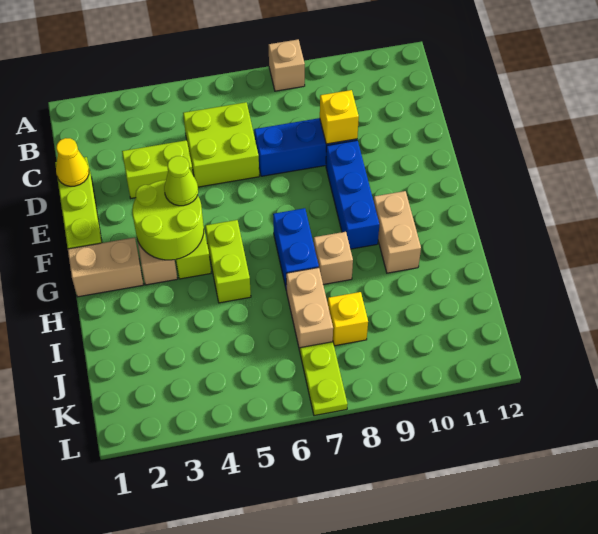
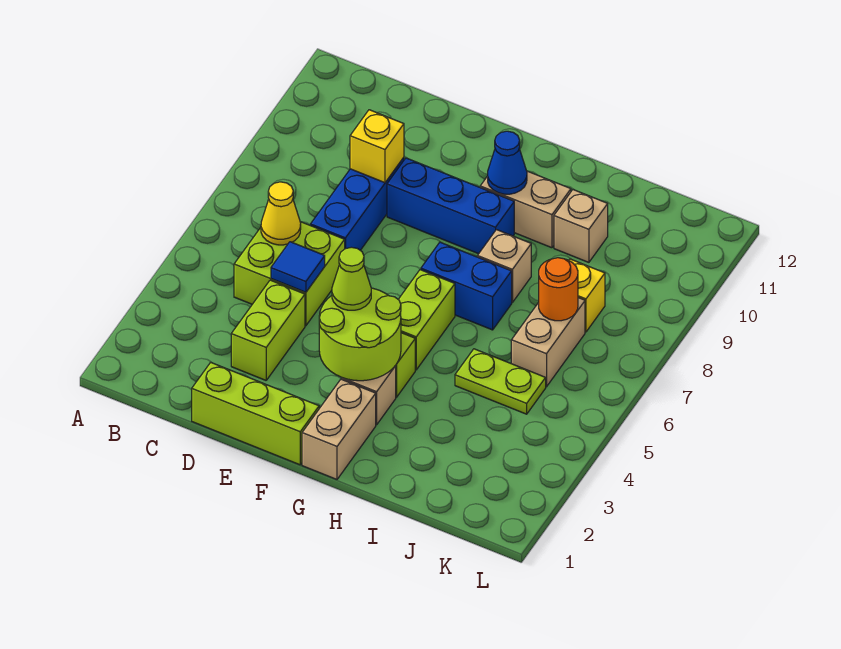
tan 1x1 brick [269,40,305,91] -> tan 1x1 brick moved to [554,190,608,262]
yellow 1x1 cone [56,138,89,186] -> yellow 1x1 cone moved to [261,182,301,245]
none -> blue 1x1 tile [271,242,325,292]
lime 1x2 brick [205,220,251,303] -> lime 1x2 brick turned to [398,270,455,370]
none -> blue 1x1 cone [488,131,527,194]
tan 1x2 brick [286,268,333,351] -> tan 1x2 brick turned to [511,298,585,387]
none -> orange 1x1 round brick [539,258,578,321]
lime 1x2 plate [300,342,347,416] -> lime 1x2 plate moved to [455,349,546,414]

